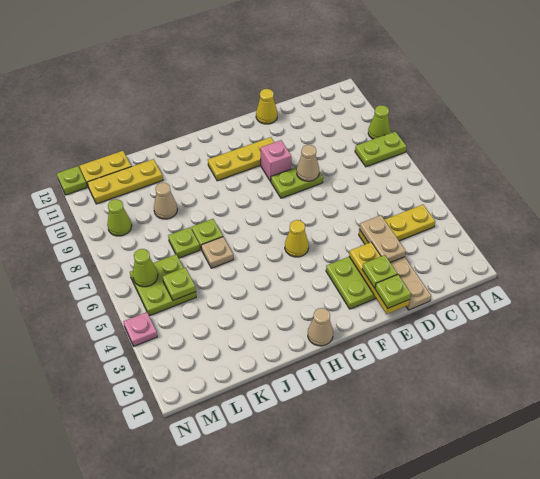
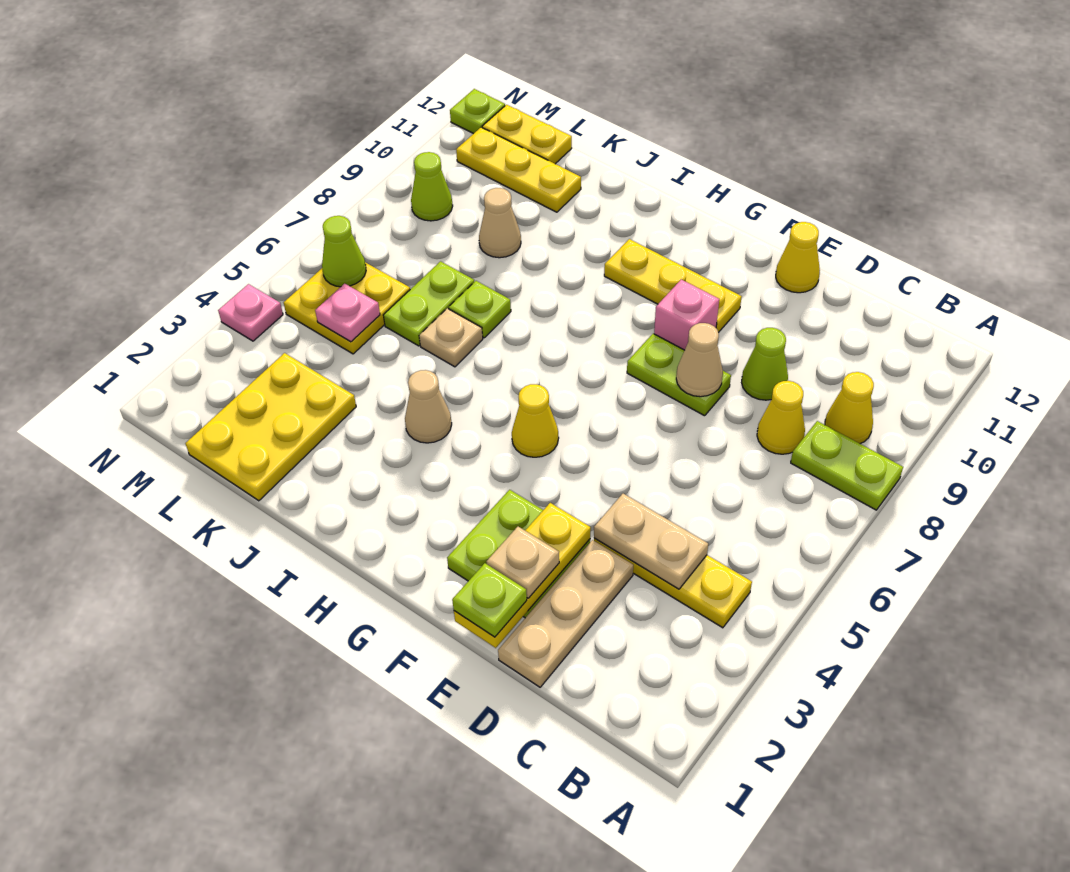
lime 1x1 cone [368,105,390,139] -> lime 1x1 cone moved to [742,328,788,400]
none -> yellow 1x1 cone [825,372,874,444]
none -> yellow 1x1 cone [757,381,805,454]
tan 1x2 plate [359,215,406,263] -> tan 1x2 plate turned to [594,494,708,589]
lime 1x1 plate [362,255,397,288] -> tan 1x1 plate [486,527,559,598]
tan 1x1 cone [308,308,333,346] -> tan 1x1 cone moved to [405,370,452,443]
none -> yellow 2x3 plate [185,353,356,501]
lime 1x1 plate [168,227,200,258] -> lime 1x2 plate [383,261,474,346]
lime 2x2 plate [130,254,196,316] -> yellow 2x2 plate [284,262,410,354]
lime 1x1 plate [162,267,196,300] -> pink 1x1 plate [315,284,380,342]

